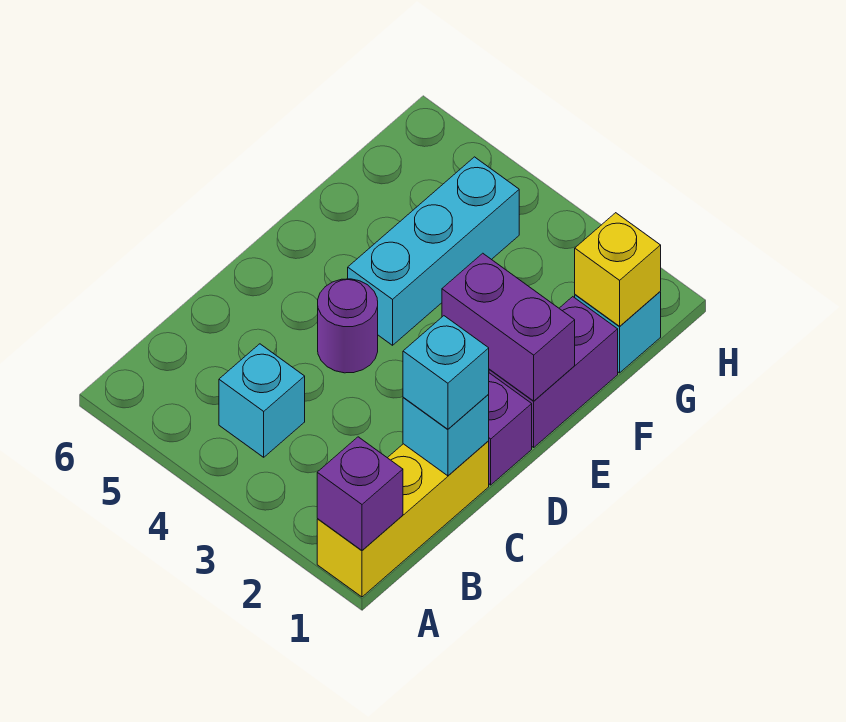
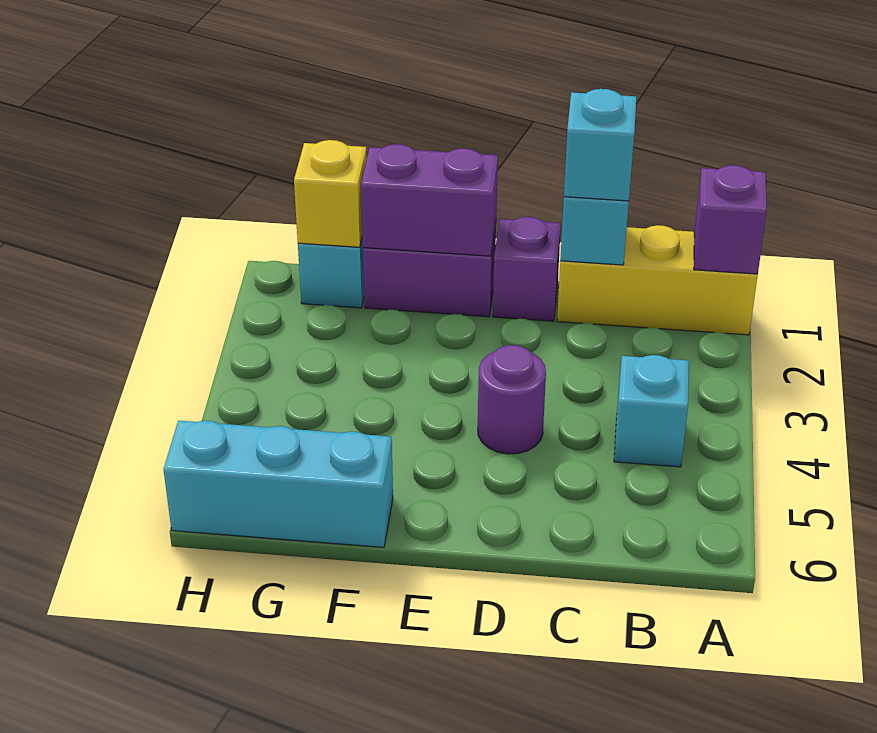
purple 1x2 brick [442,253,575,401] -> purple 1x2 brick turned to [361,144,498,256]
cyan 1x3 brick [348,157,519,345] -> cyan 1x3 brick moved to [163,421,393,547]

